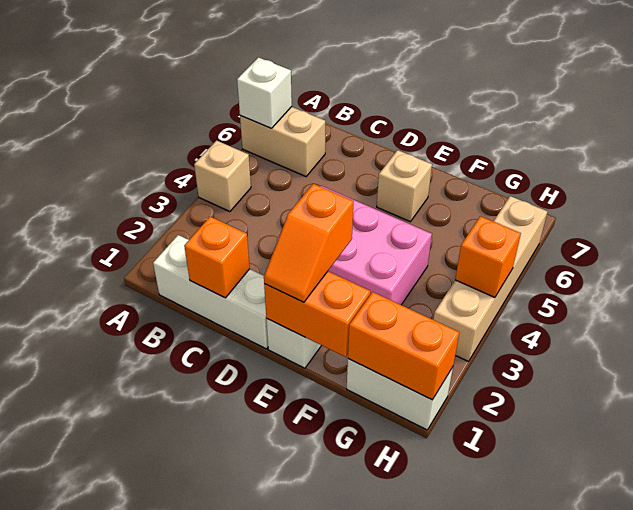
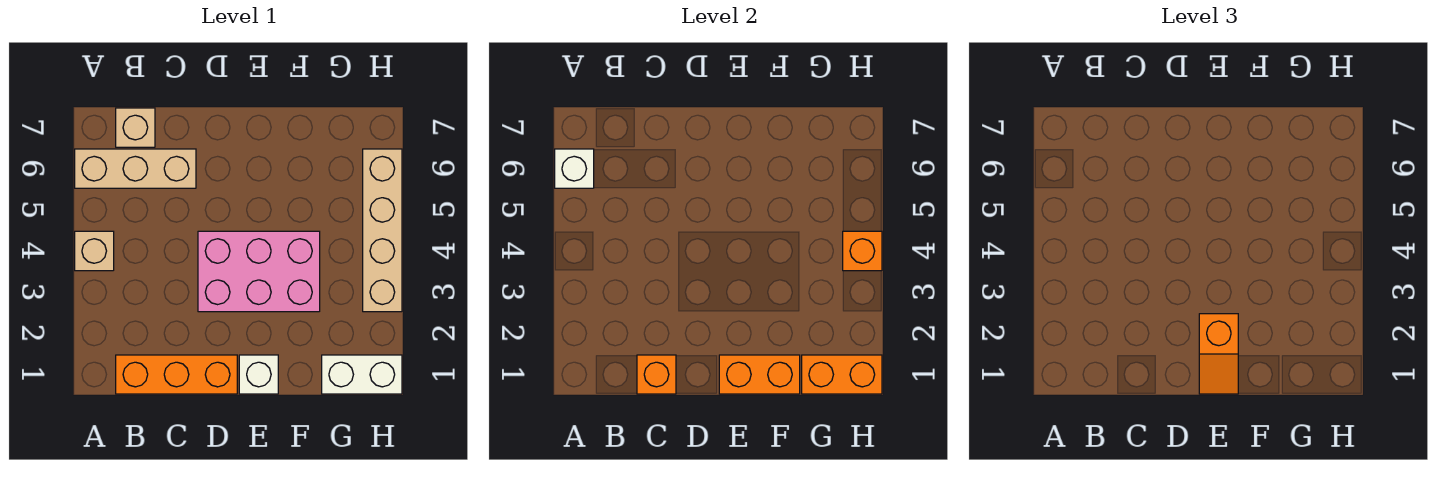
tan 1x2 brick [240,107,325,177] -> tan 1x3 brick [75,149,196,188]
white 1x3 brick [153,235,268,349] -> orange 1x3 brick [116,355,237,394]
tan 1x1 brick [377,150,432,222] -> tan 1x1 brick moved to [116,108,155,147]

